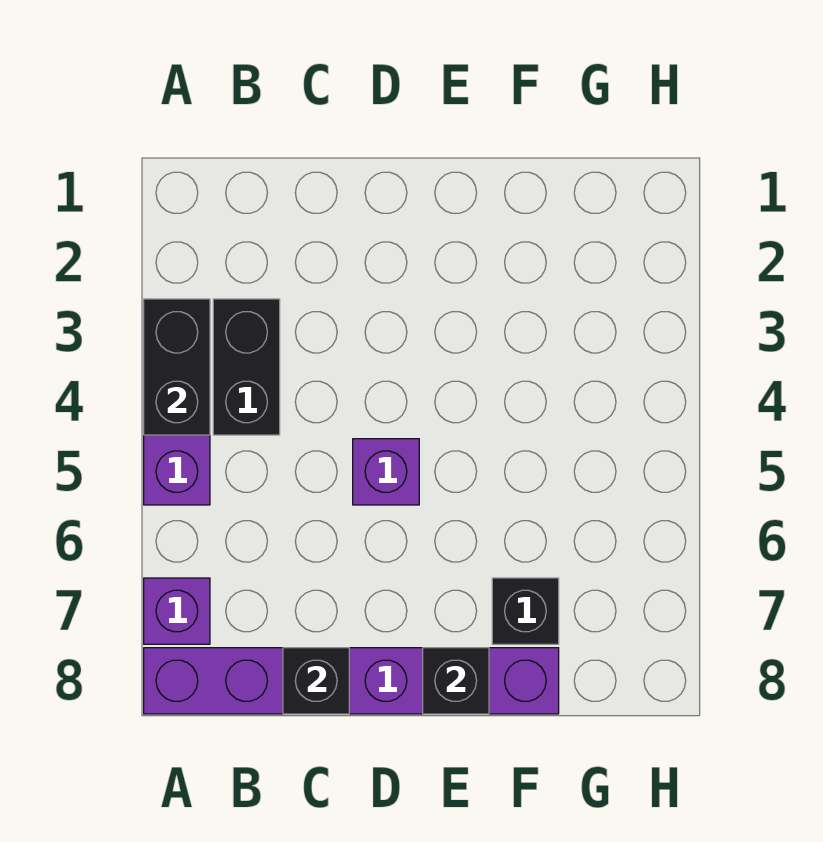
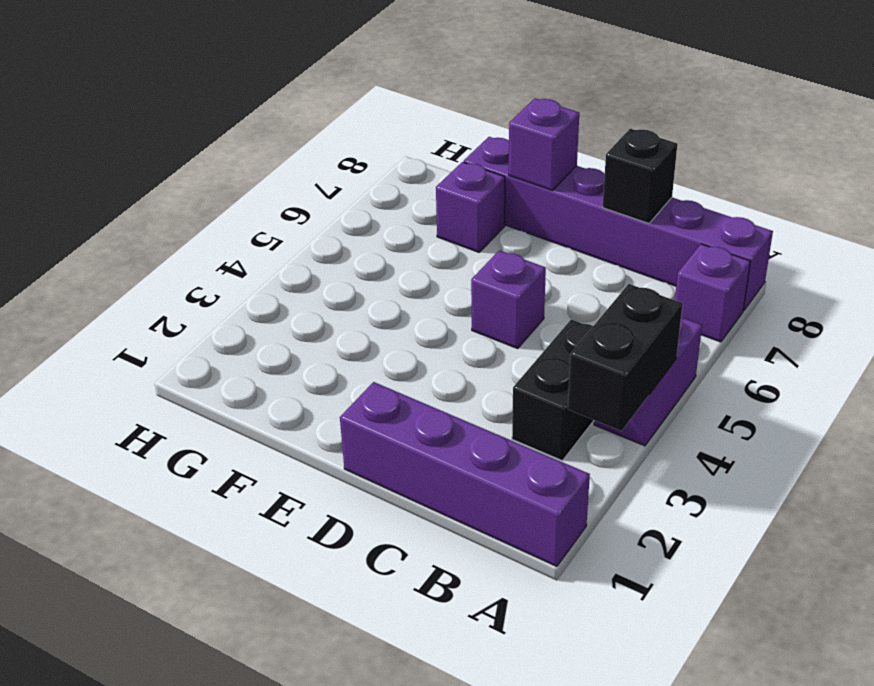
none -> purple 1x4 brick [340,382,590,566]
black 1x1 brick [423,648,489,714] -> purple 1x1 brick [509,99,579,190]
black 1x1 brick [492,578,559,644] -> purple 1x1 brick [436,162,505,252]

